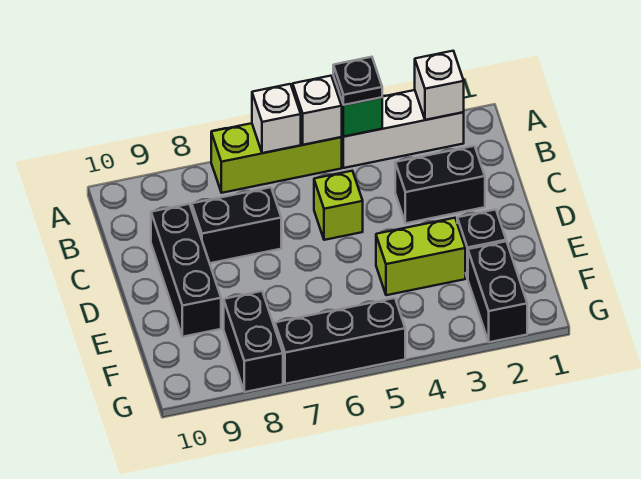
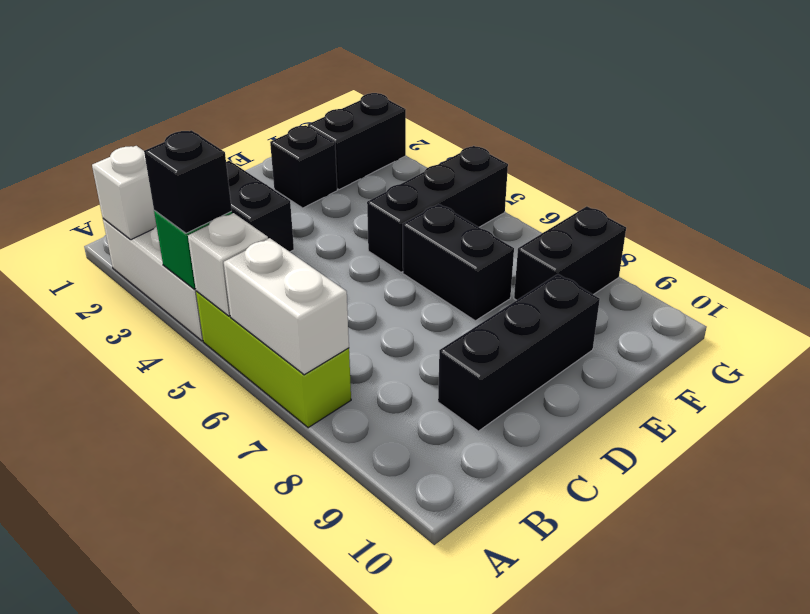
black 1x1 plate [333,57,382,105] -> black 1x1 brick [144,130,232,233]
white 1x1 brick [252,84,301,153] -> white 1x2 brick [224,238,349,375]
lime 1x1 brick [314,171,363,240] -> none
black 1x2 brick [192,187,281,263] -> black 1x2 brick moved to [403,204,514,321]
lime 1x2 brick [376,218,465,295] -> none
black 1x3 brick [275,298,405,384] -> black 1x3 brick turned to [367,146,508,272]

